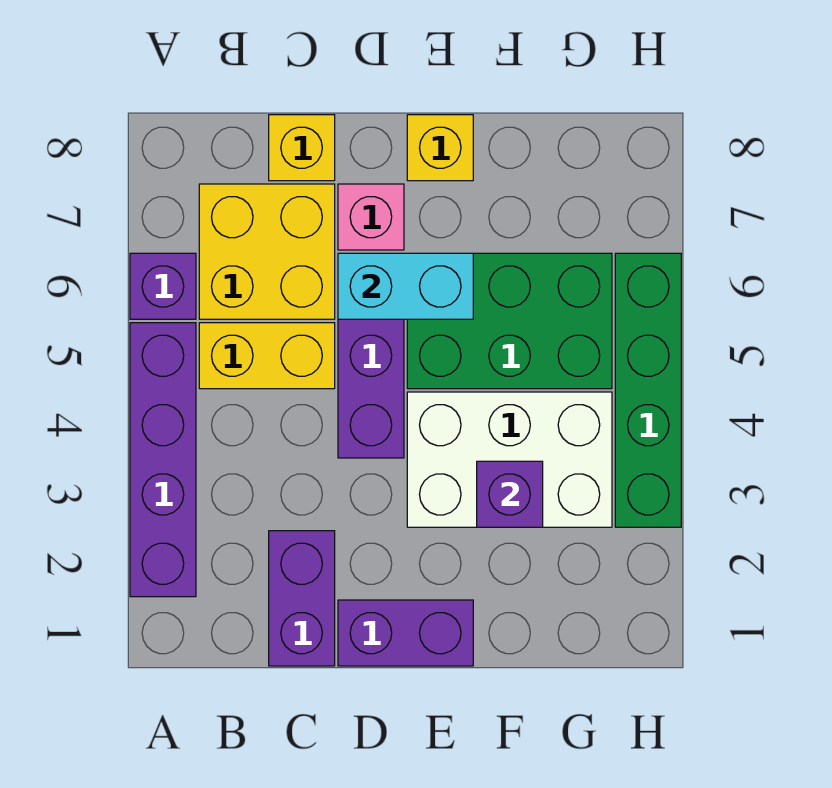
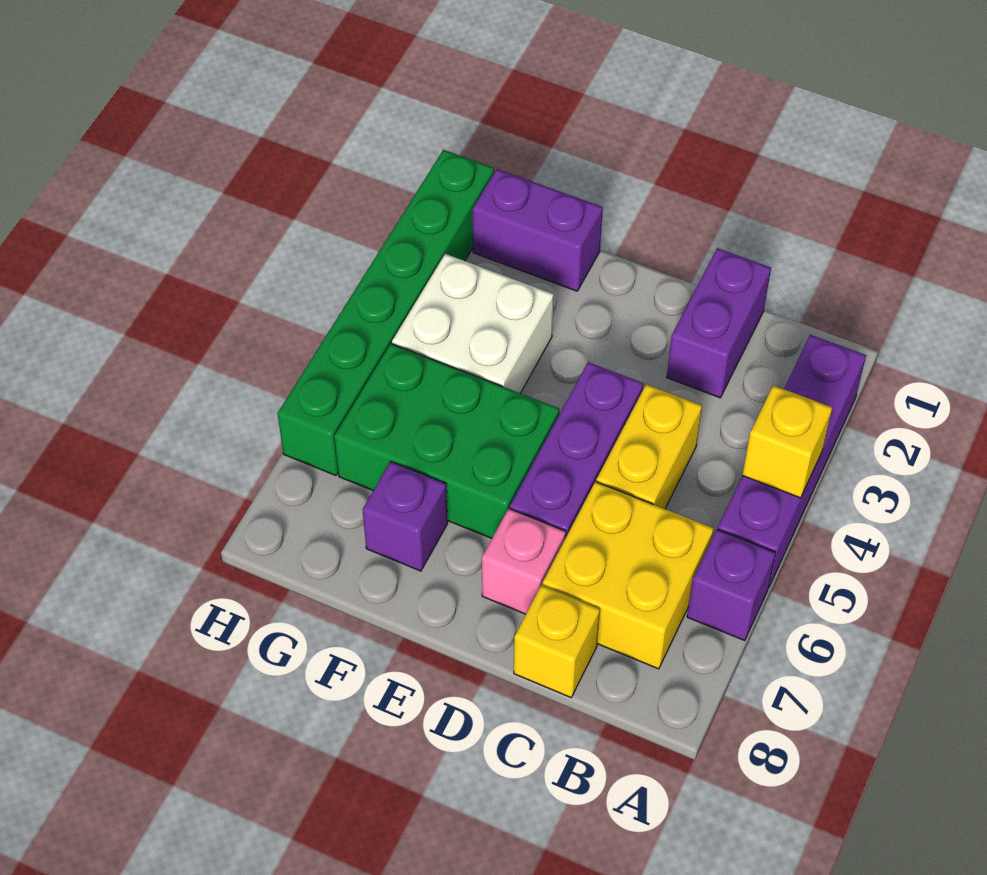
yellow 1x2 brick [199,323,335,389] -> yellow 1x2 brick turned to [596,384,702,509]
purple 1x2 brick [338,600,473,666] -> purple 1x2 brick moved to [473,169,603,291]
cyan 1x2 brick [338,253,473,319] -> none
white 2x3 brick [407,392,612,527] -> white 2x2 brick [392,254,554,393]
yellow 1x1 brick [407,115,473,181] -> yellow 1x1 brick moved to [742,385,832,498]
purple 1x1 brick [477,461,543,527] -> purple 1x1 brick moved to [363,462,448,571]
green 1x4 brick [615,253,681,527] -> green 1x6 brick [277,150,494,475]

